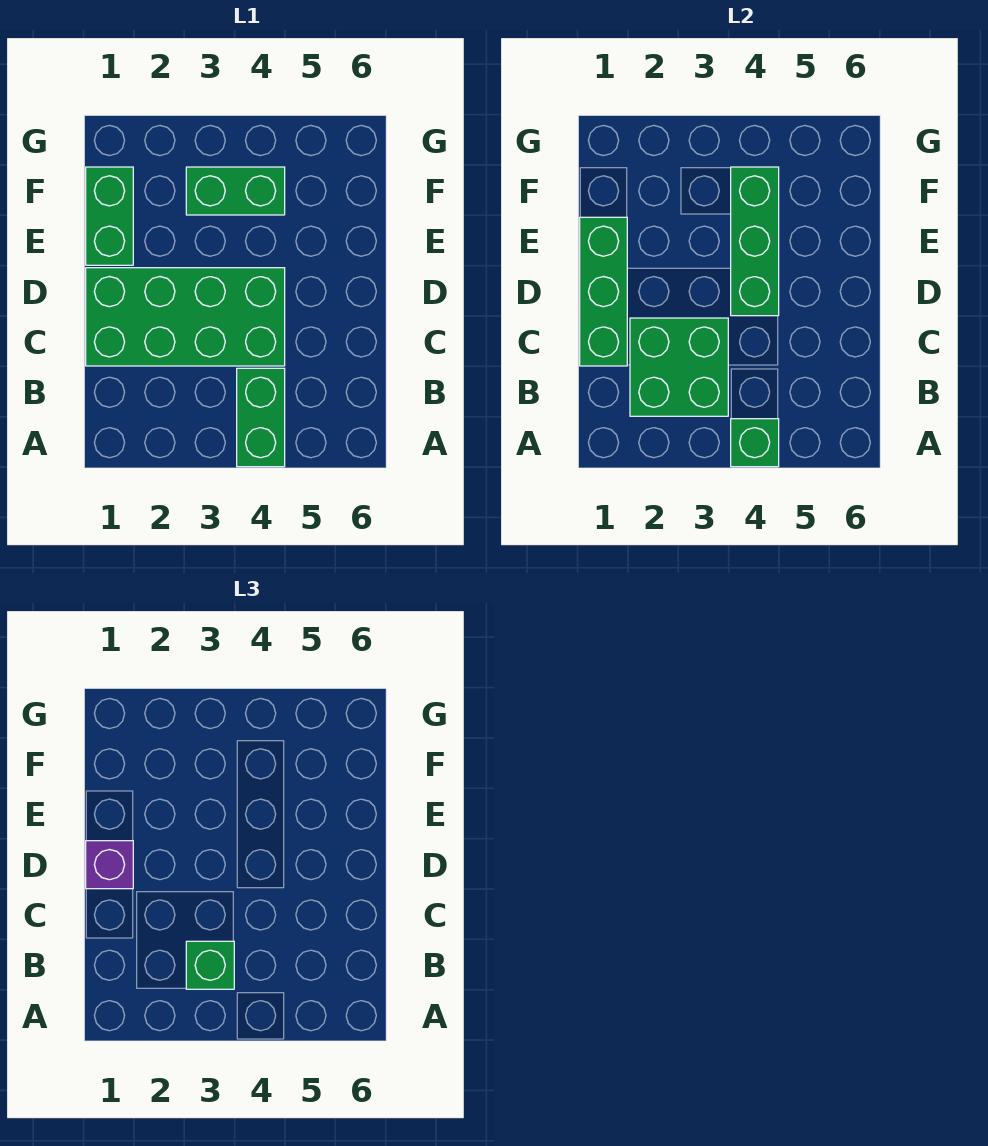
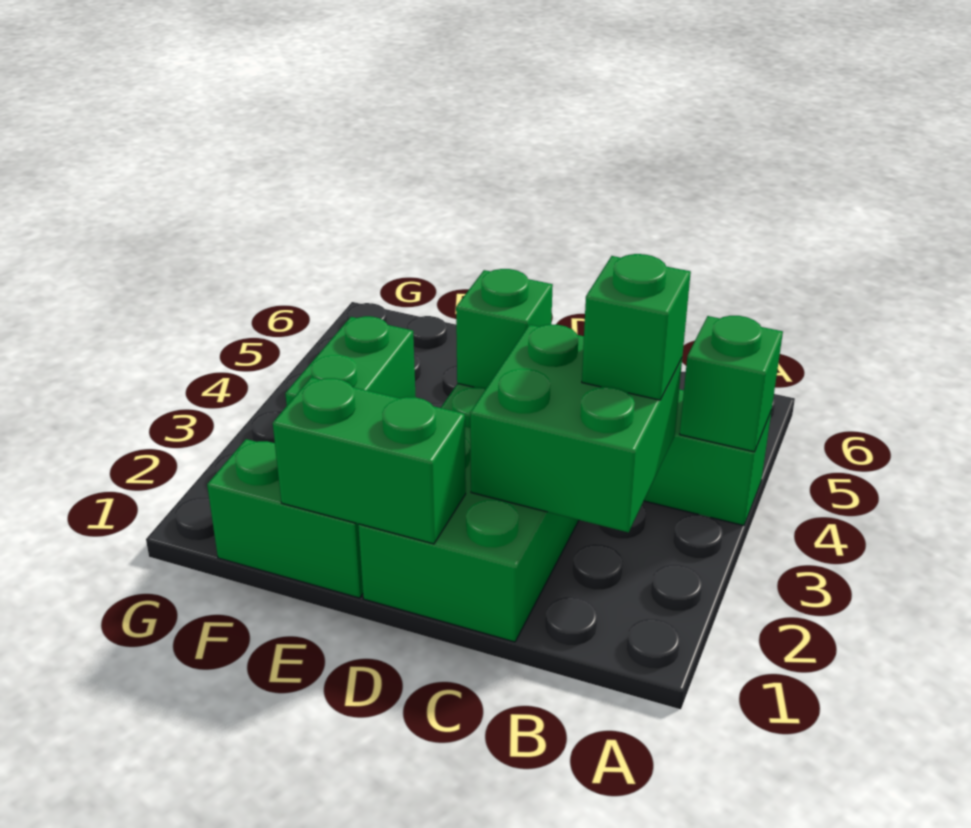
green 1x3 brick [580,217,627,366] -> green 1x2 brick [273,377,466,544]
purple 1x1 brick [86,841,133,889] -> none
green 1x3 brick [731,167,779,316] -> green 1x1 brick [456,269,553,388]

